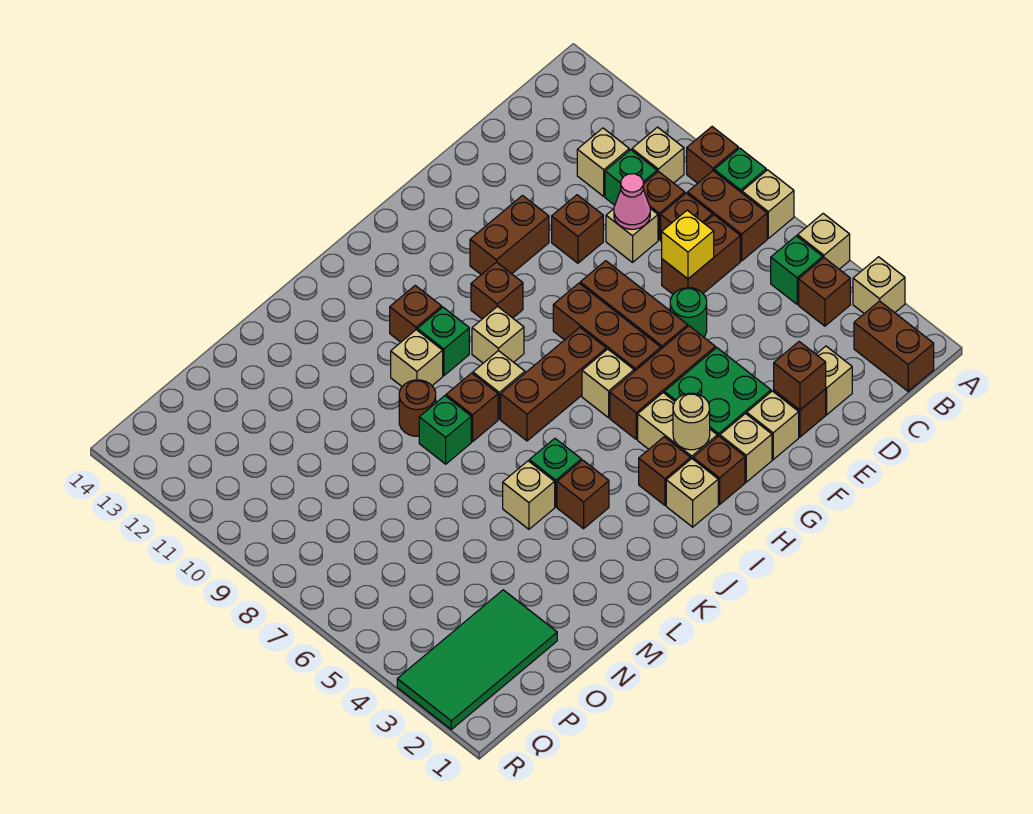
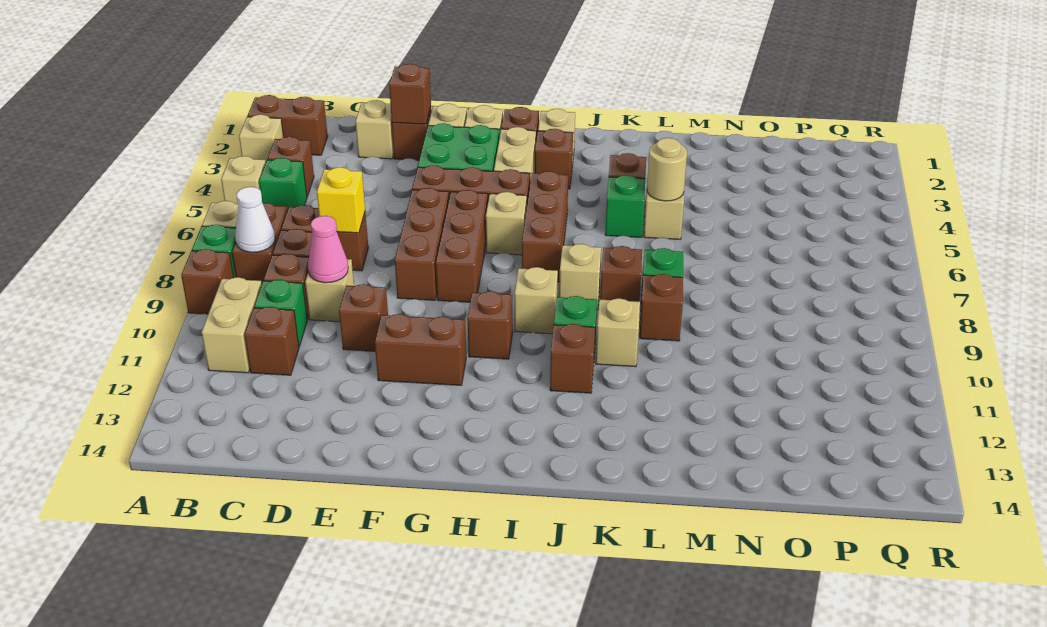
brown 1x2 brick [854,301,934,391] -> brown 1x2 brick turned to [247,95,328,155]
none -> white 1x1 cone [235,187,275,252]
tan 1x1 brick [632,127,684,183] -> tan 1x2 brick [202,277,262,373]
tan 1x1 brick [577,128,629,196] -> brown 1x1 brick [245,307,299,375]
green 1x1 round brick [670,288,707,337] -> none
tan 1x1 round brick [673,393,710,450] -> tan 1x1 round brick moved to [647,138,687,201]
brown 1x3 brick [501,328,606,441] -> brown 1x3 brick turned to [522,171,568,282]
brown 1x1 round brick [399,380,436,436] -> brown 1x1 brick [640,274,683,341]
green 2x4 tile [397,590,557,729] -> none

